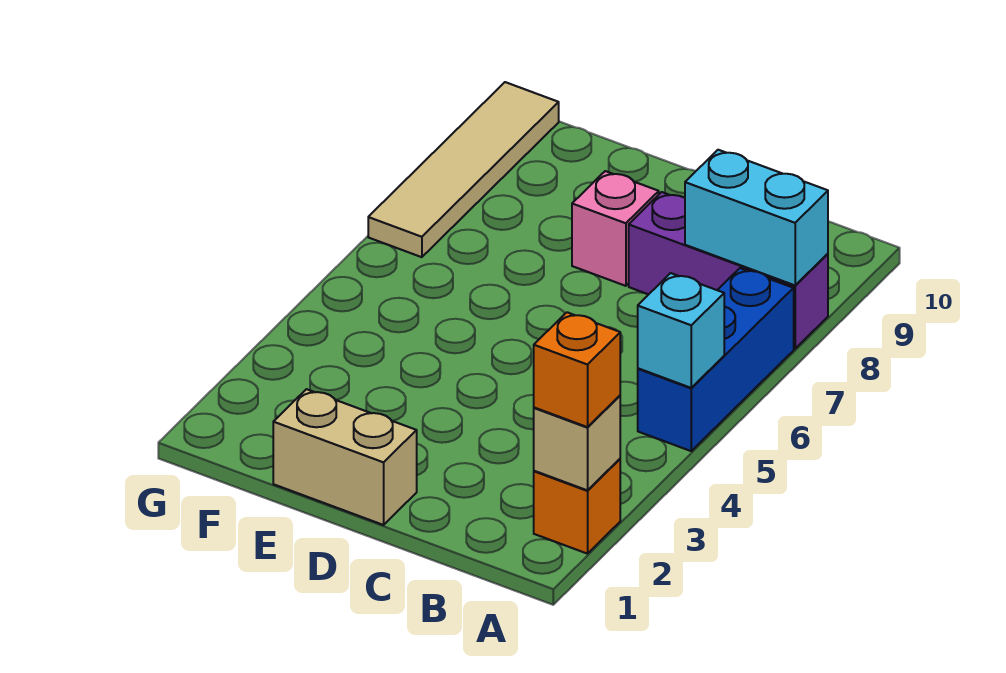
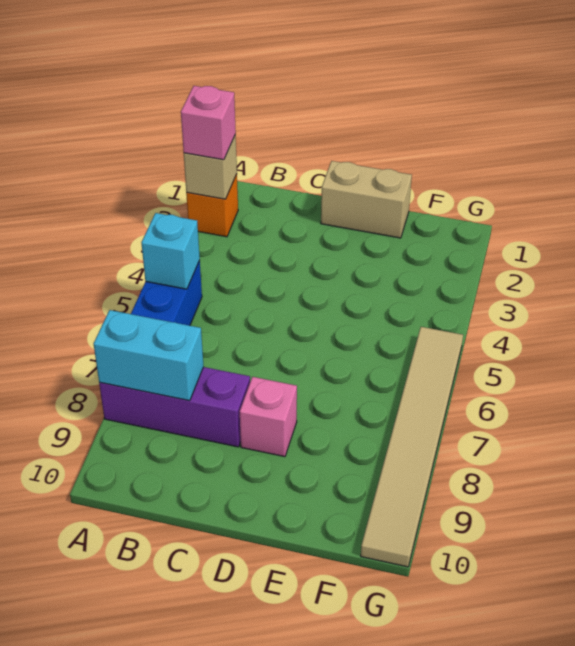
orange 1x1 brick [534,312,620,427] -> pink 1x1 brick [181,86,236,160]
tan 1x4 tile [368,82,559,257] -> tan 1x6 tile [361,327,463,567]

